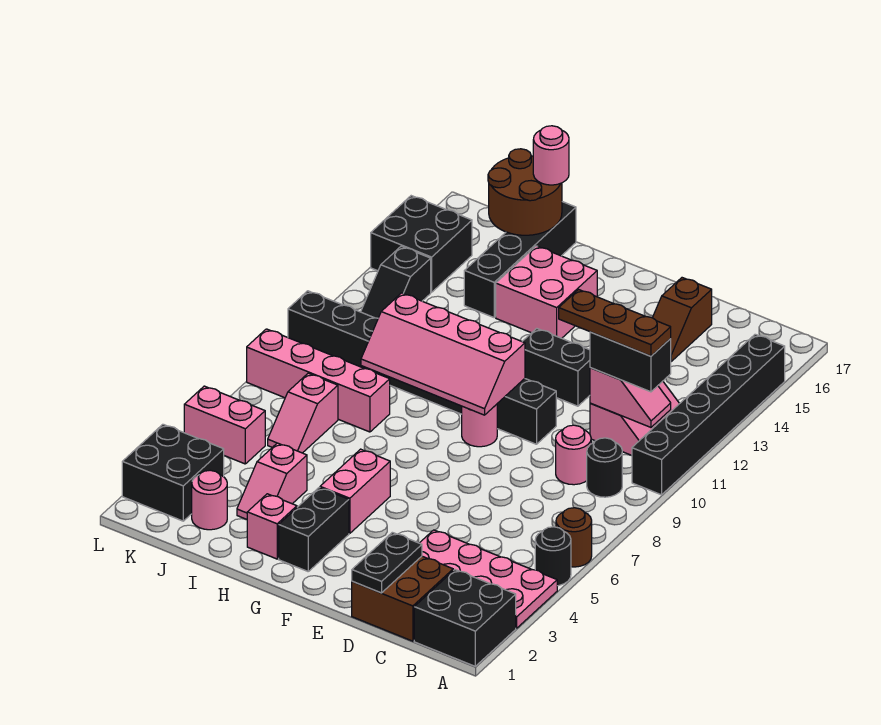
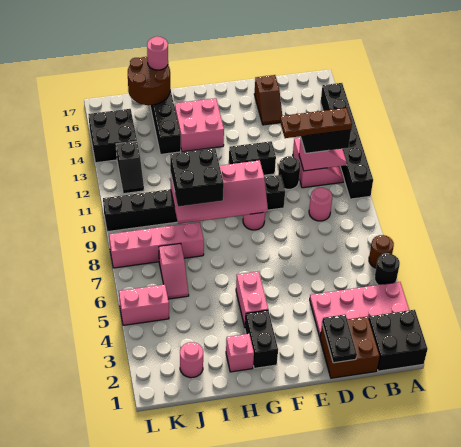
black 1x1 round brick [587,438,622,497] -> black 1x1 round brick moved to [278,156,300,189]
pink 1x2 slope [237,443,307,520] -> none
black 2x2 brick [122,424,224,521] -> black 2x2 brick moved to [170,148,224,207]

